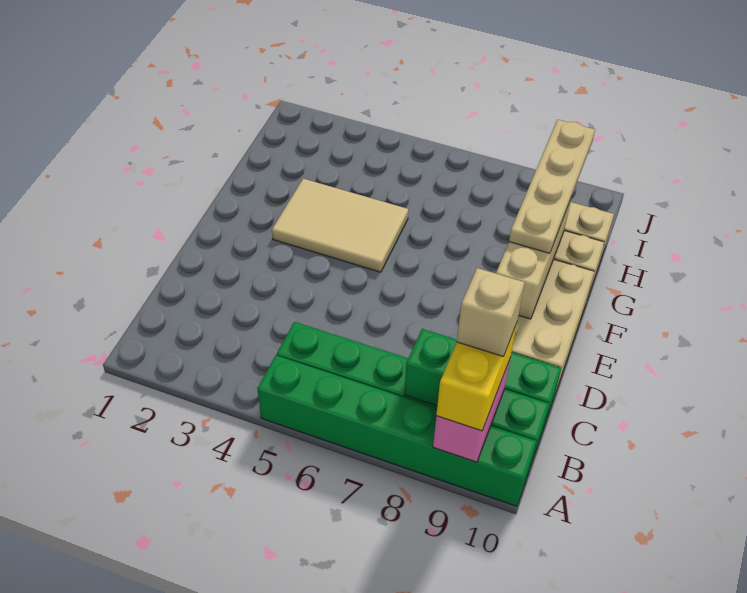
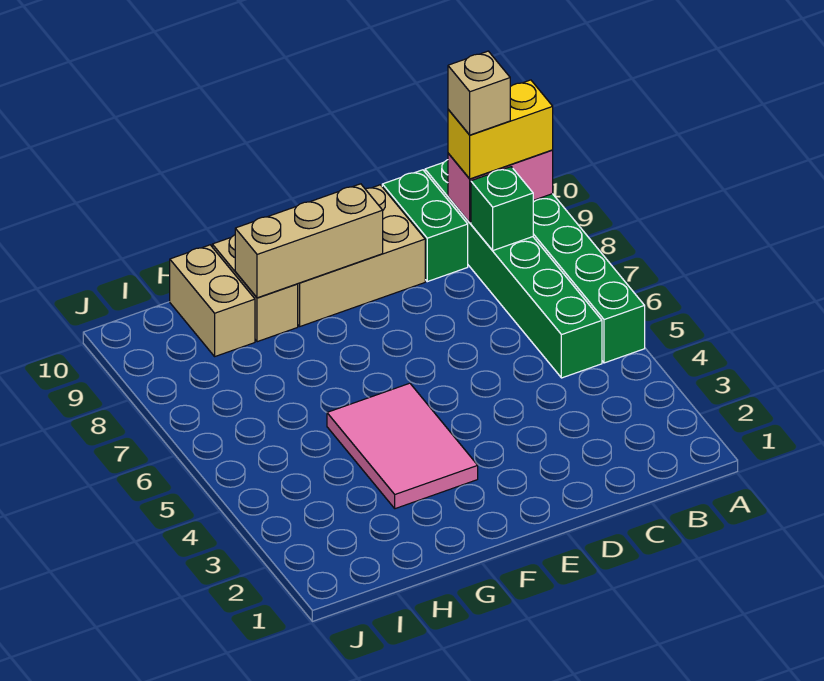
tan 2x3 tile [272,179,408,272] -> pink 2x3 tile [327,383,478,509]
tan 1x4 plate [509,120,595,253] -> none

